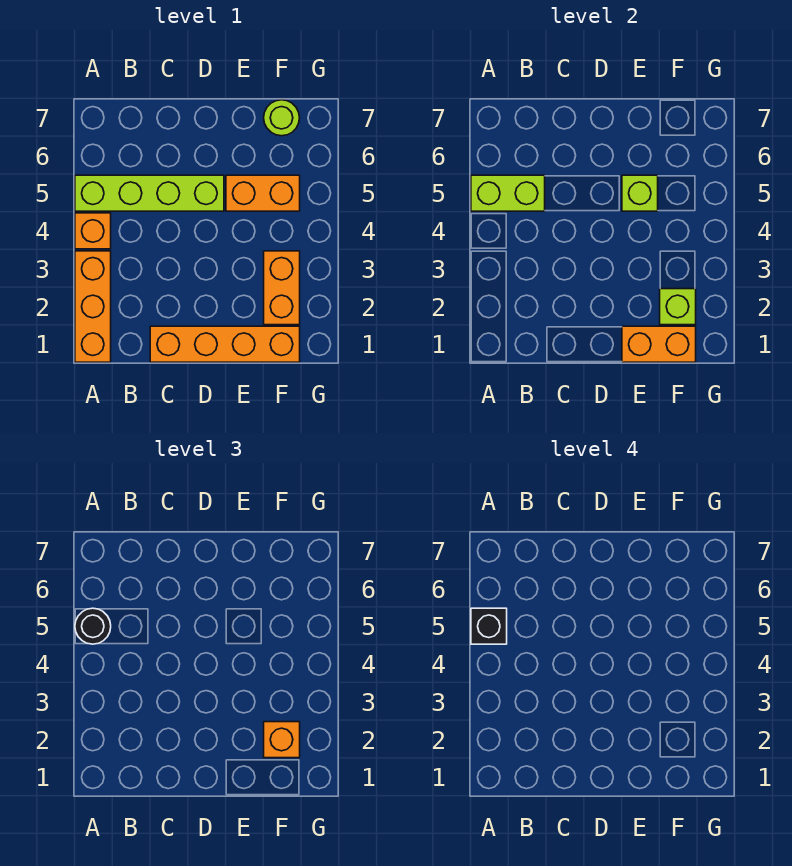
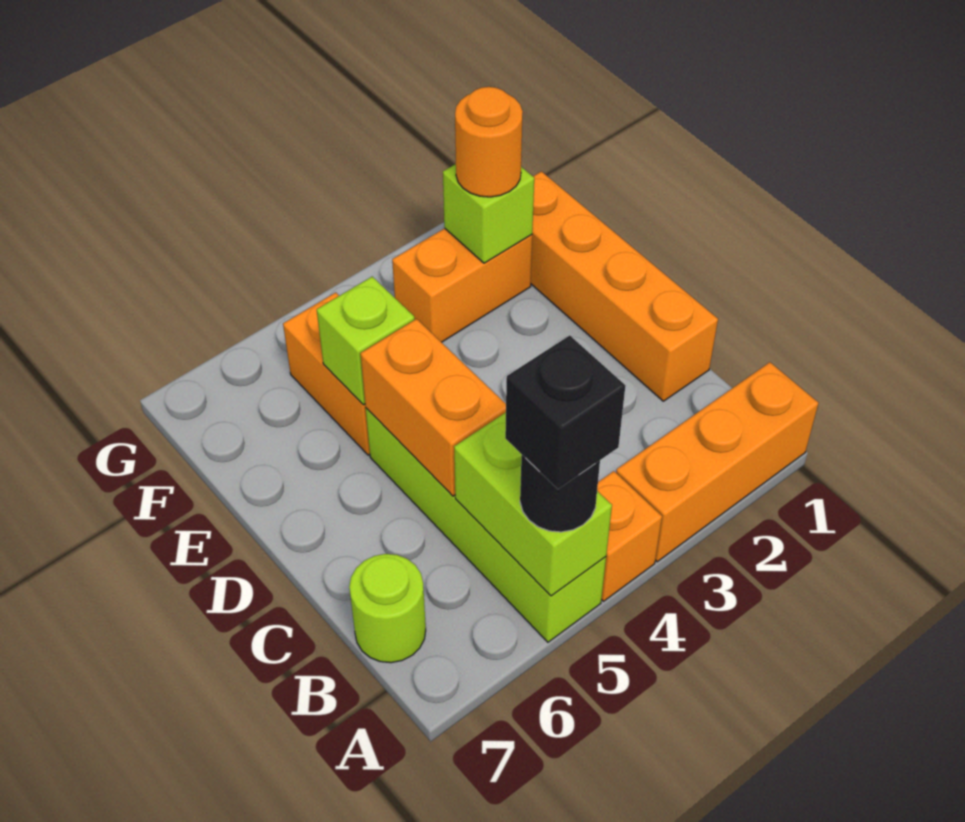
orange 1x2 brick [622,326,696,362] -> orange 1x2 brick moved to [360,319,506,496]
orange 1x1 brick [264,722,300,758] -> orange 1x1 round brick [455,87,523,197]
lime 1x1 round brick [264,100,300,136] -> lime 1x1 round brick moved to [349,554,426,663]

